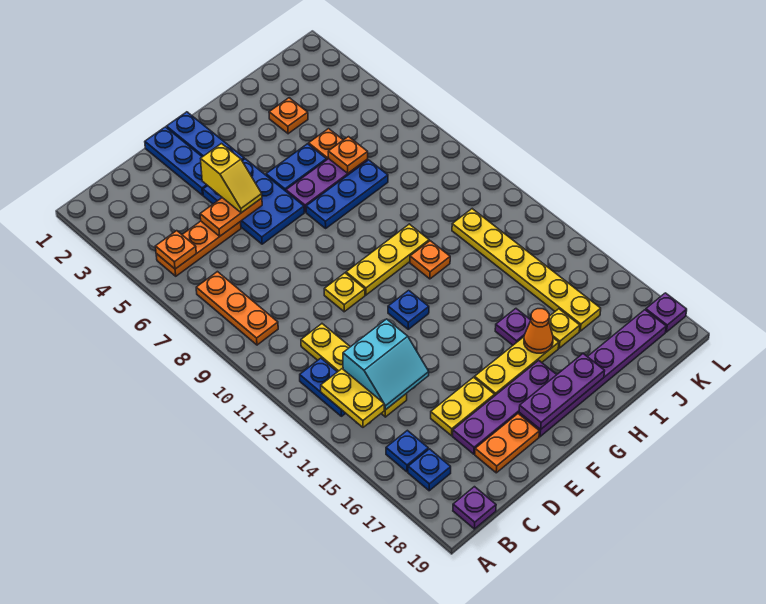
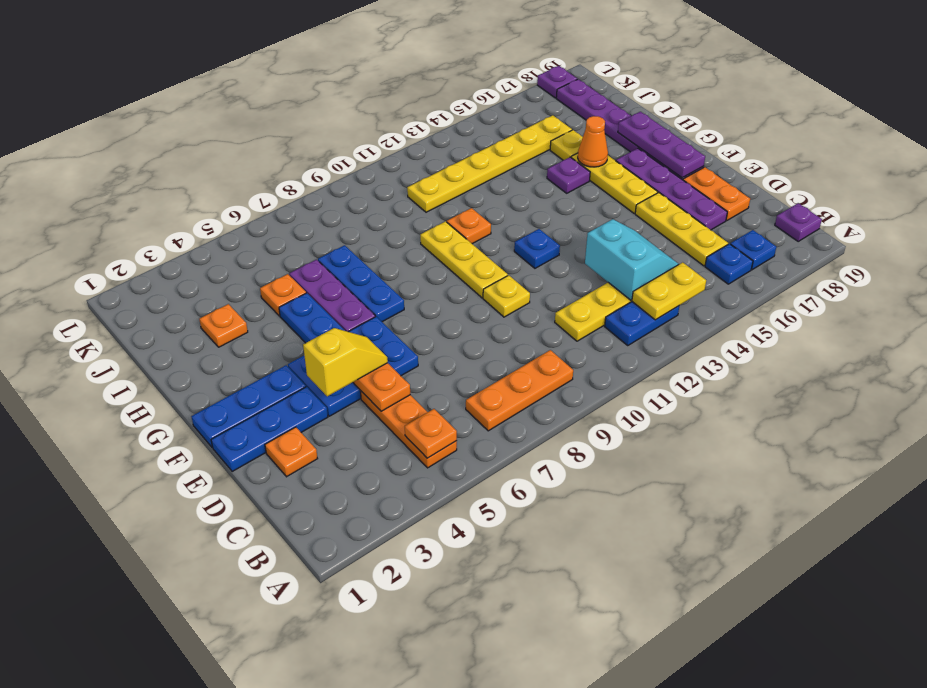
yellow 1x2 plate [431,377,495,436] -> yellow 1x3 plate [635,193,728,266]
orange 1x1 plate [328,137,368,173] -> orange 1x1 plate moved to [265,427,318,477]

